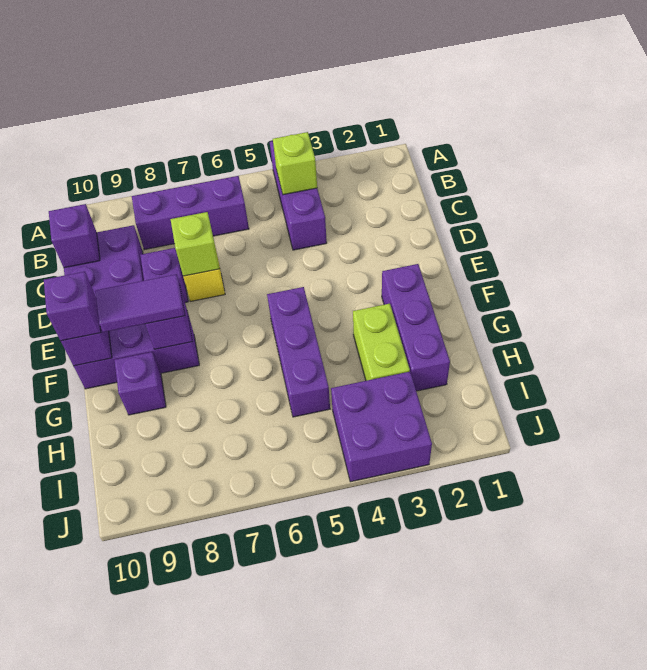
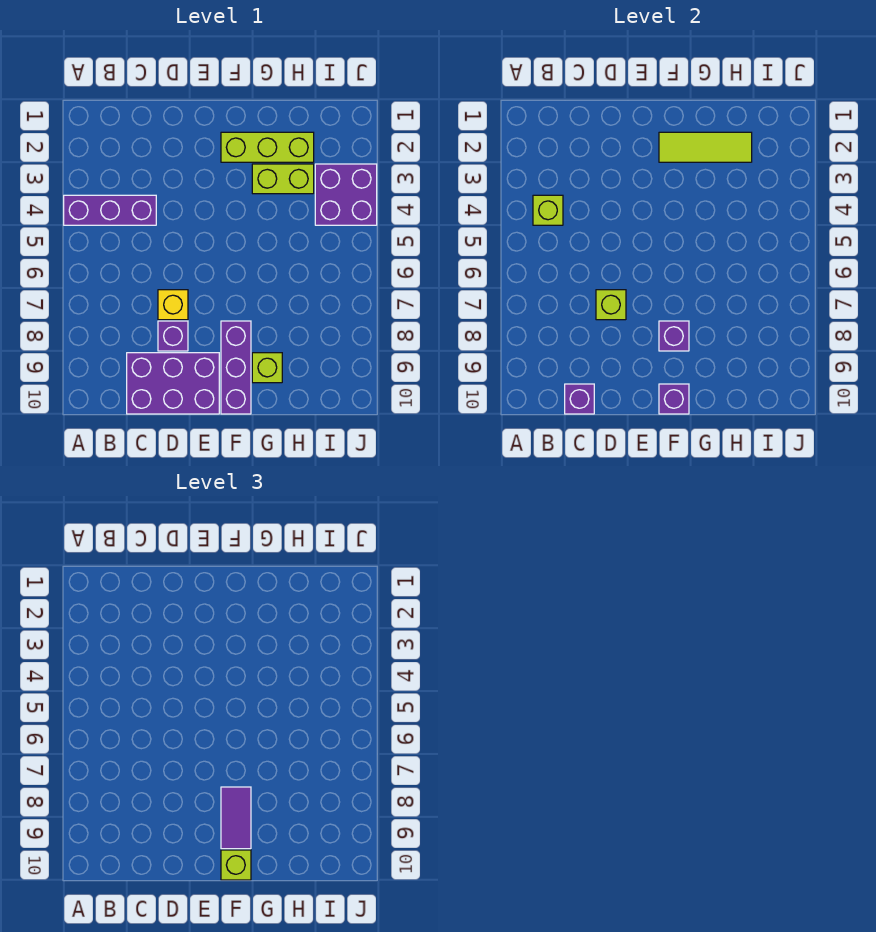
purple 1x3 brick [132,176,249,250] -> none
purple 1x3 brick [382,264,450,391] -> lime 1x3 brick [221,132,314,162]
none -> lime 1x3 tile [659,132,752,162]
purple 1x3 brick [267,287,330,417] -> none
purple 1x1 brick [44,272,101,341] -> lime 1x1 brick [221,850,251,880]
purple 1x1 brick [114,352,166,415] -> lime 1x1 brick [252,353,282,383]

